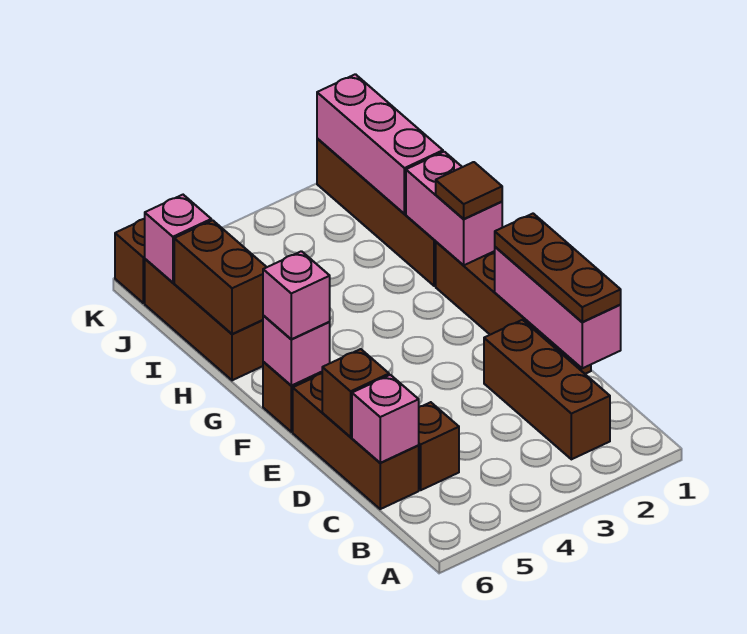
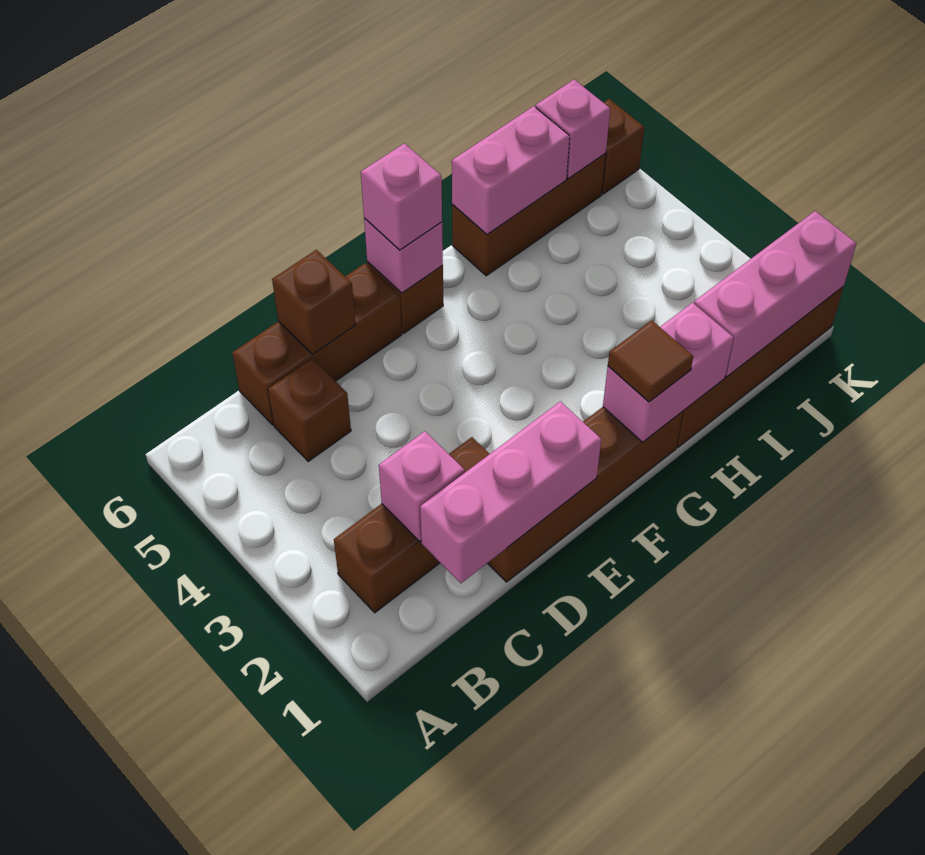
brown 1x3 plate [495,214,621,322] -> none
pink 1x1 brick [352,375,419,463] -> pink 1x1 brick moved to [379,431,465,541]
brown 1x2 brick [174,220,267,334] -> pink 1x2 brick [452,106,570,235]

